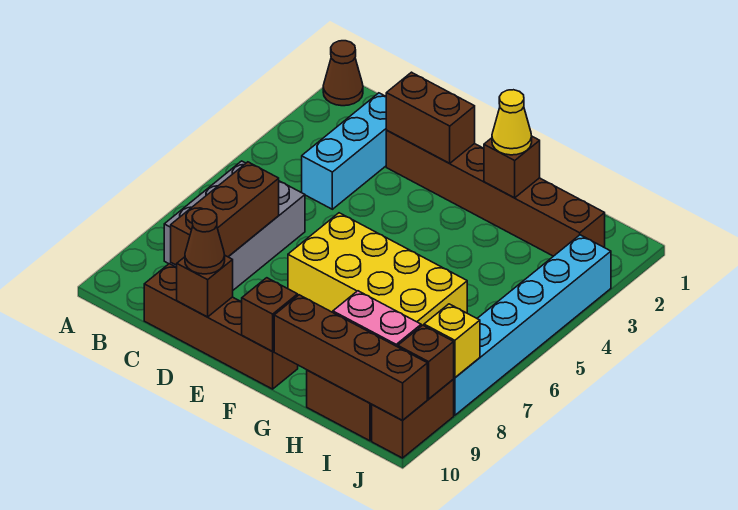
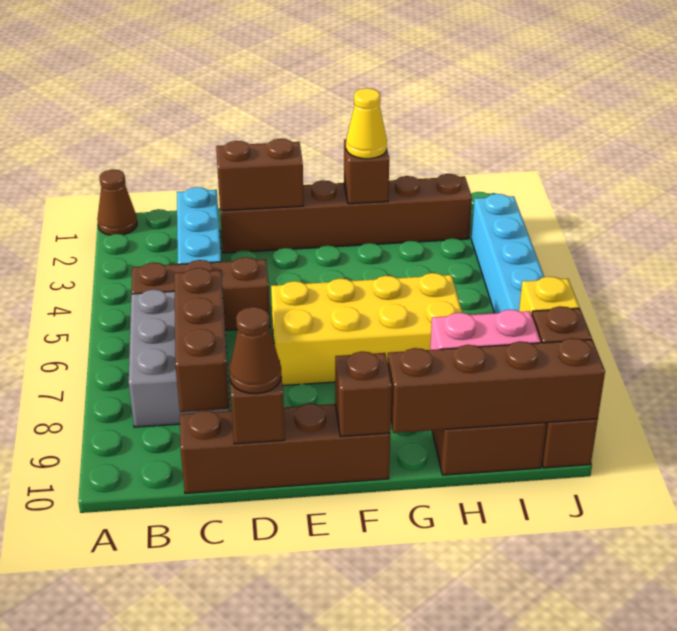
none -> brown 1x3 brick [131,257,270,330]

